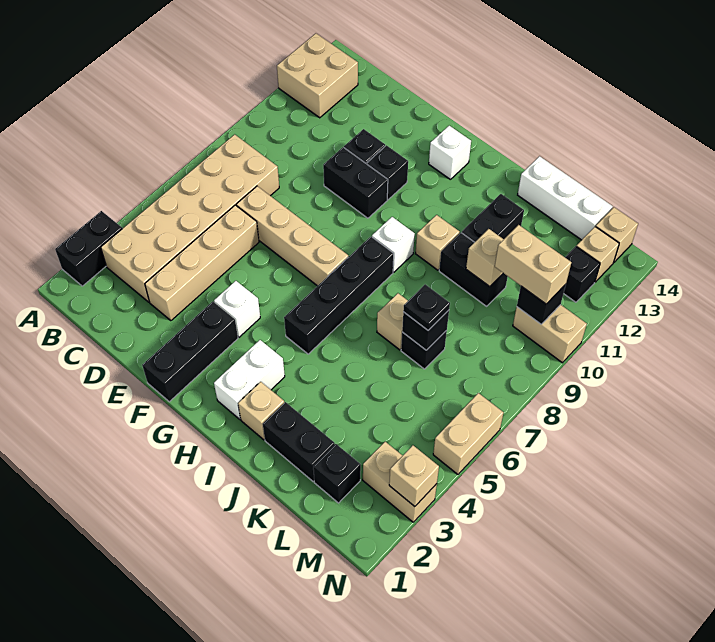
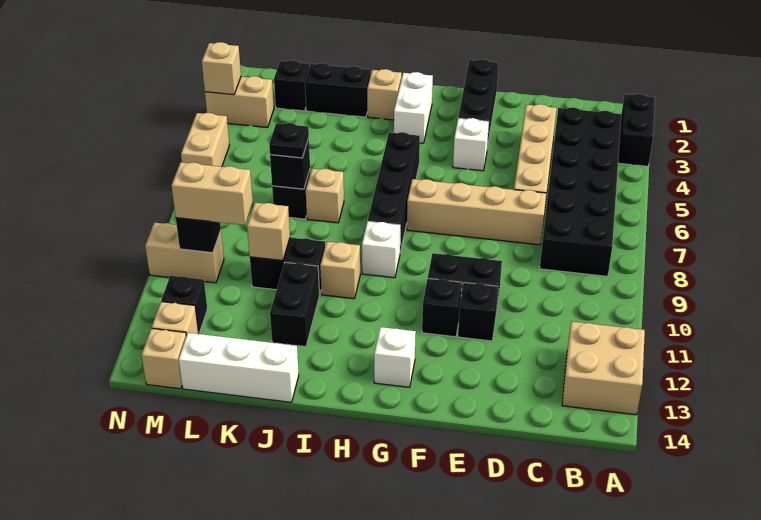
tan 2x6 brick [101,134,279,302] -> black 2x6 brick [540,107,621,276]

